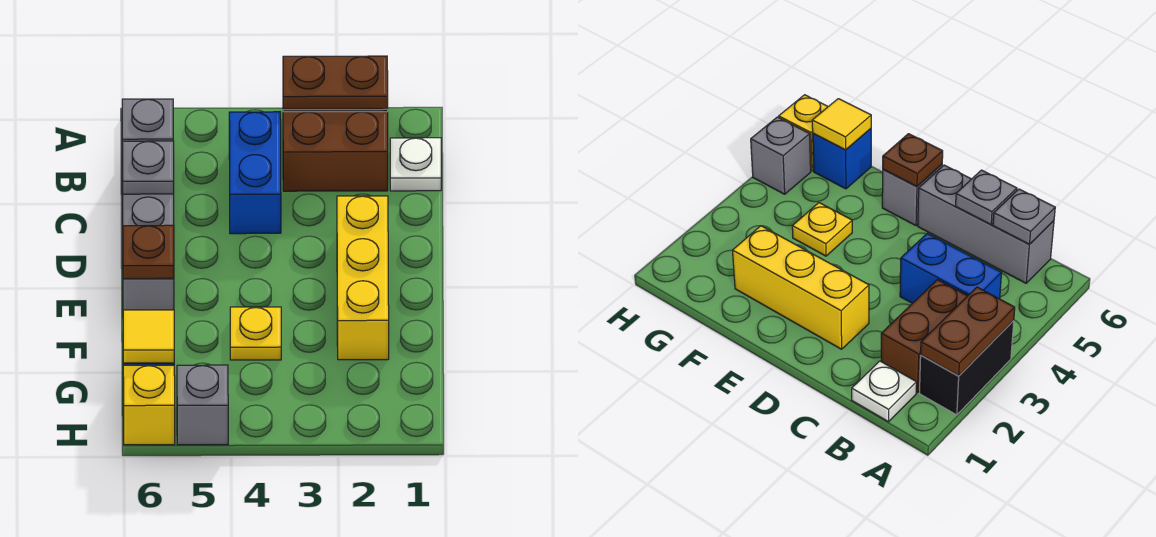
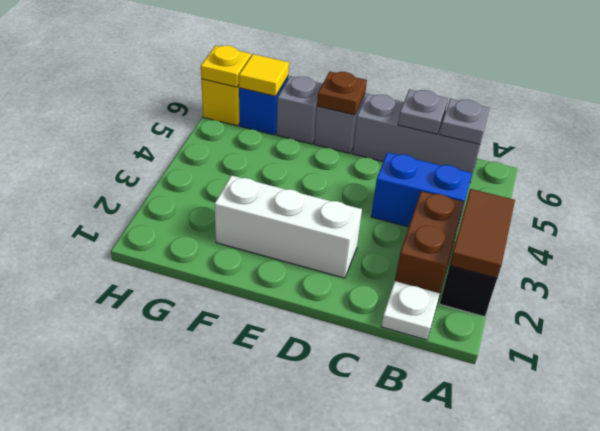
brown 1x2 plate [283,56,388,109] -> brown 1x2 tile [450,189,515,278]
yellow 1x3 brick [337,196,389,360] -> white 1x3 brick [215,175,362,278]
yellow 1x1 plate [230,307,281,360] -> yellow 1x1 plate moved to [201,46,251,87]
grey 1x1 brick [177,365,228,445] -> grey 1x1 brick moved to [276,76,323,144]

